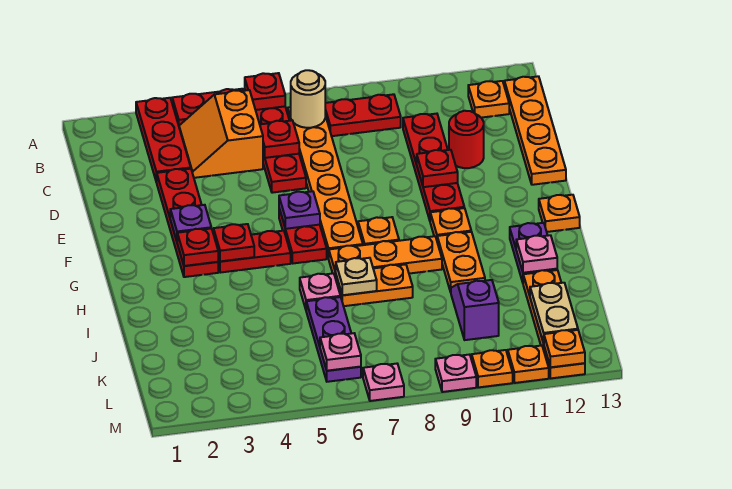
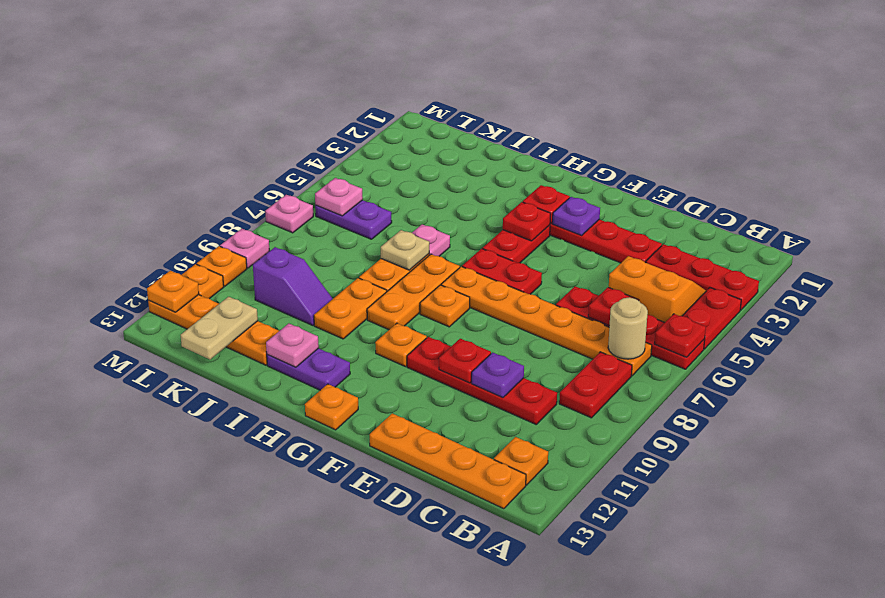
red 1x1 round brick [449,111,484,168] -> none
purple 1x1 plate [279,191,320,229] -> purple 1x1 plate moved to [472,352,524,397]
orange 1x2 plate [437,232,485,292] -> orange 1x2 plate turned to [314,278,387,339]
purple 1x3 plate [306,297,361,382] -> purple 1x2 plate [315,200,392,239]
tan 1x2 plate [530,283,578,343] -> tan 1x2 plate turned to [181,297,258,359]

